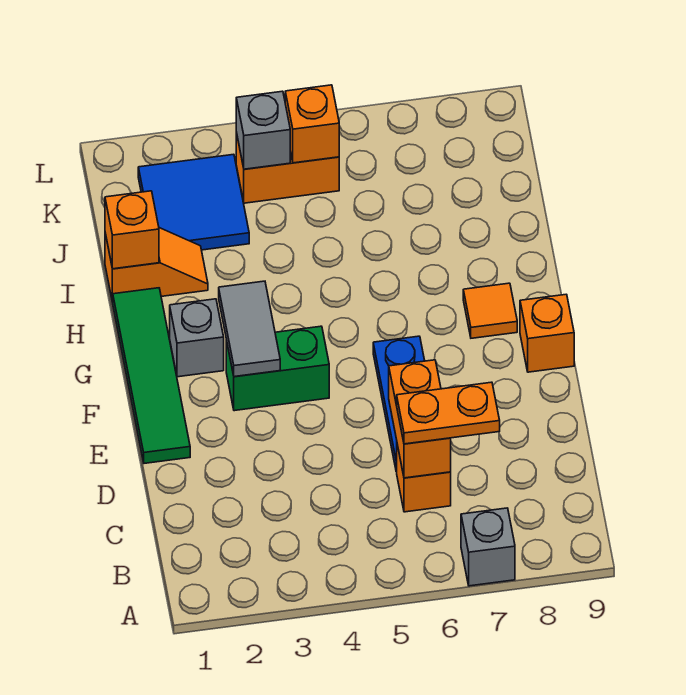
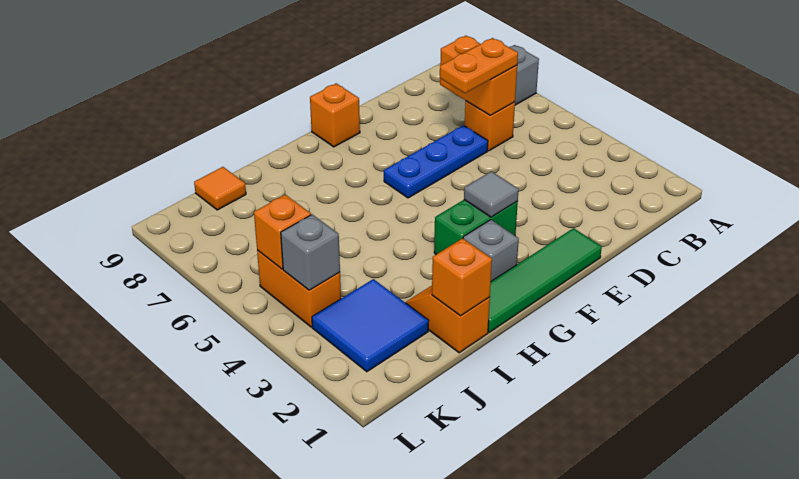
orange 1x2 brick [389,360,451,478] -> orange 1x2 brick turned to [440,36,517,116]
orange 1x2 plate [397,382,500,444] -> orange 1x2 plate turned to [440,38,518,93]
green 1x2 brick [226,326,329,411] -> green 1x2 brick turned to [434,200,518,254]
grey 1x2 tile [219,281,280,377] -> grey 1x1 tile [464,171,519,217]
orange 1x1 tile [463,283,517,338] -> orange 1x1 tile moved to [194,167,246,210]

